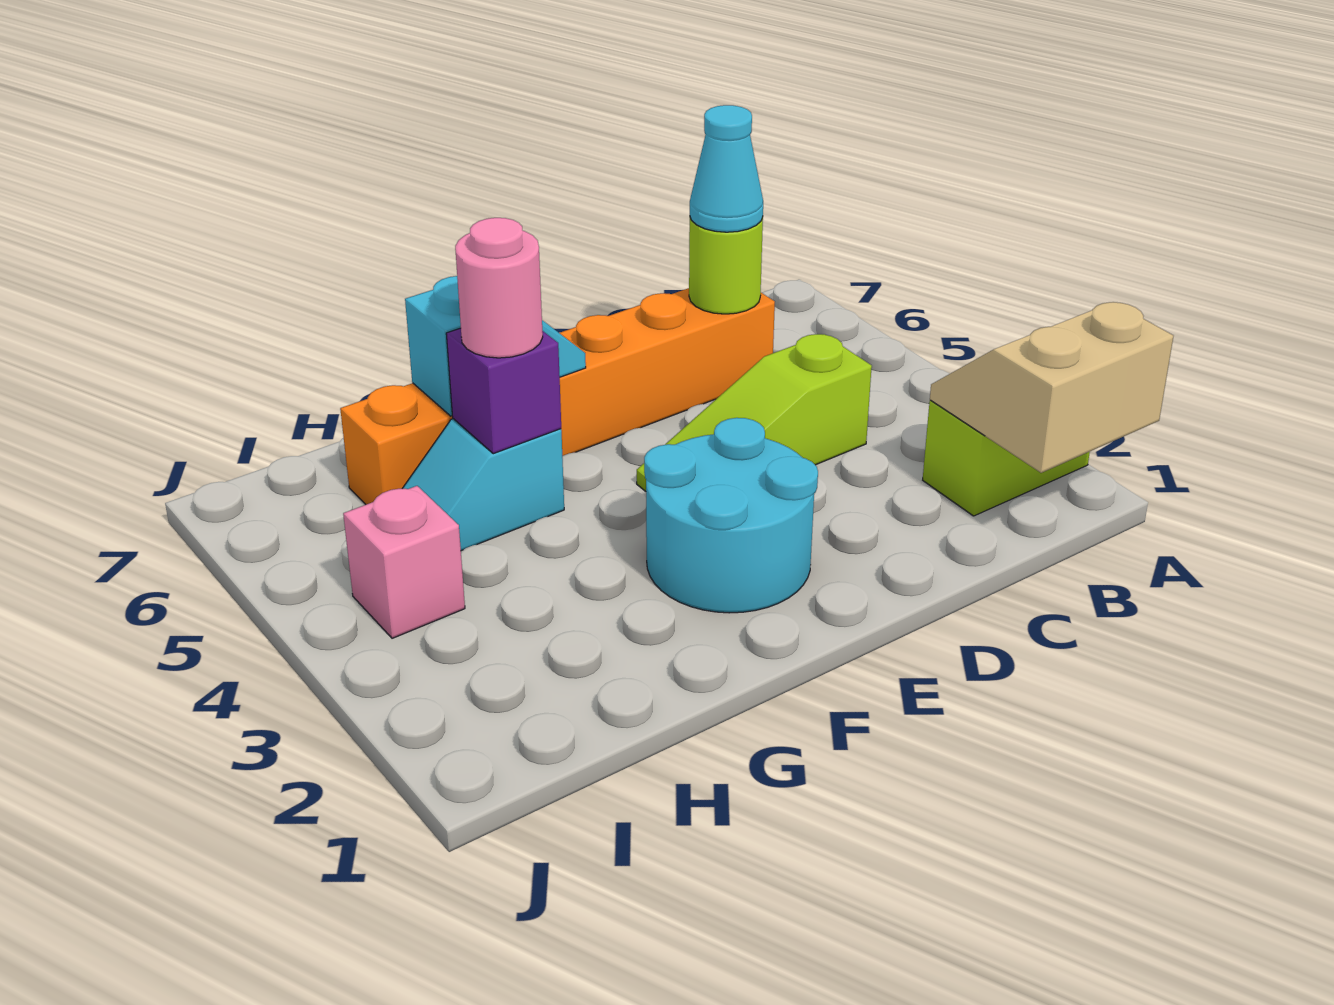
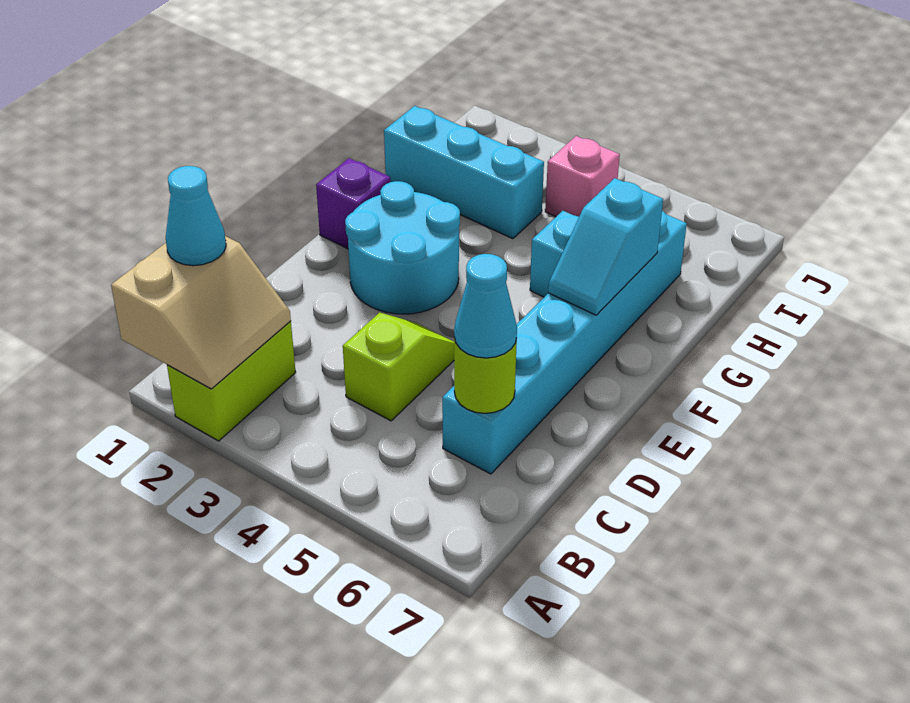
none -> cyan 1x1 cone [166,166,226,266]
lime 1x3 slope [637,334,872,491] -> lime 1x2 slope [343,313,454,421]
orange 1x6 brick [340,288,775,504] -> cyan 1x6 brick [442,211,687,474]
purple 1x1 brick [446,328,561,454] -> purple 1x1 brick moved to [316,158,391,249]
pink 1x1 round brick [455,218,543,358] -> none
none -> cyan 1x3 brick [384,106,544,239]

